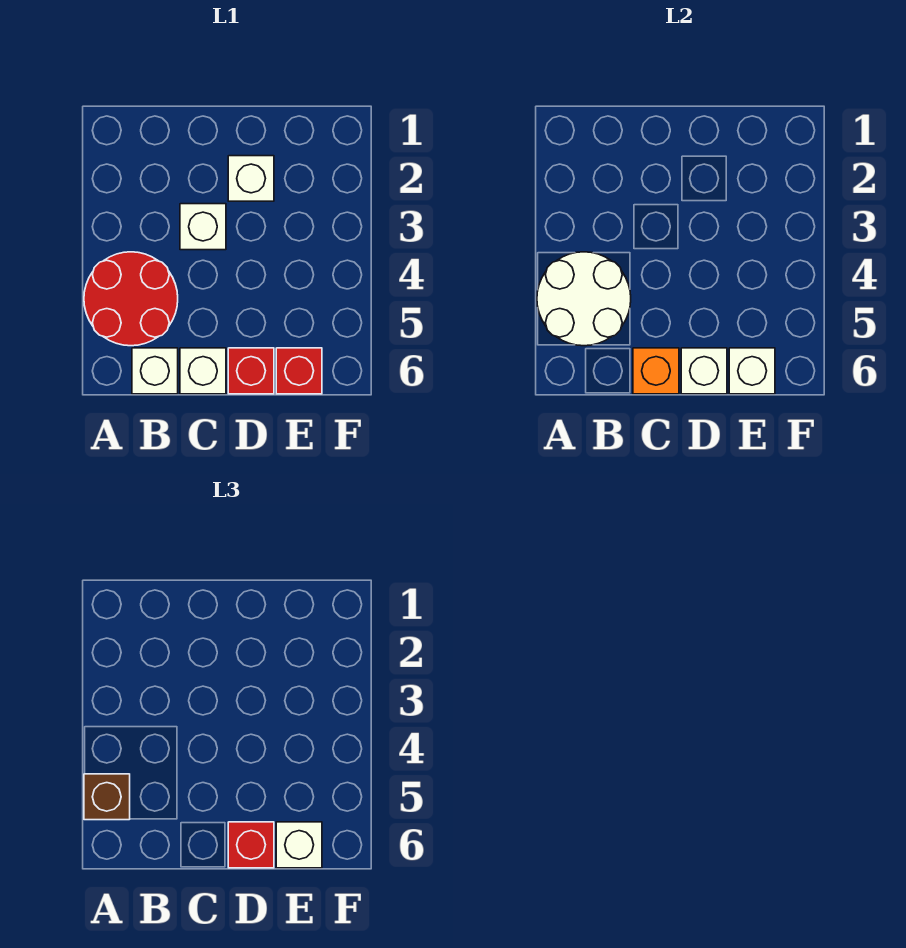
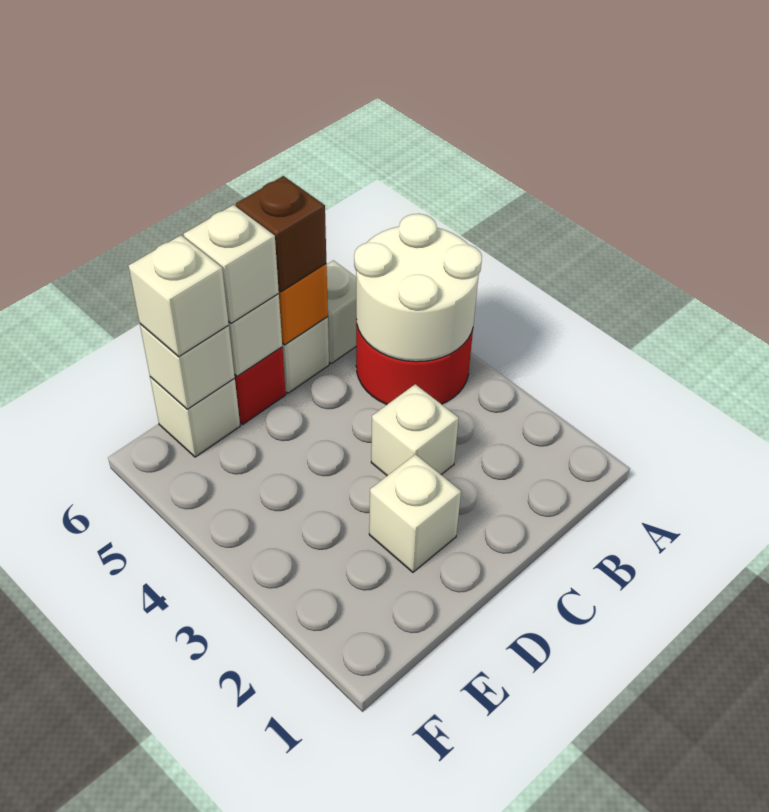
brown 1x1 brick [84,774,130,820] -> brown 1x1 brick moved to [236,176,326,292]
red 1x1 brick [228,822,274,868] -> white 1x1 brick [184,205,279,323]
red 1x1 brick [276,348,322,394] -> white 1x1 brick [150,377,240,457]

